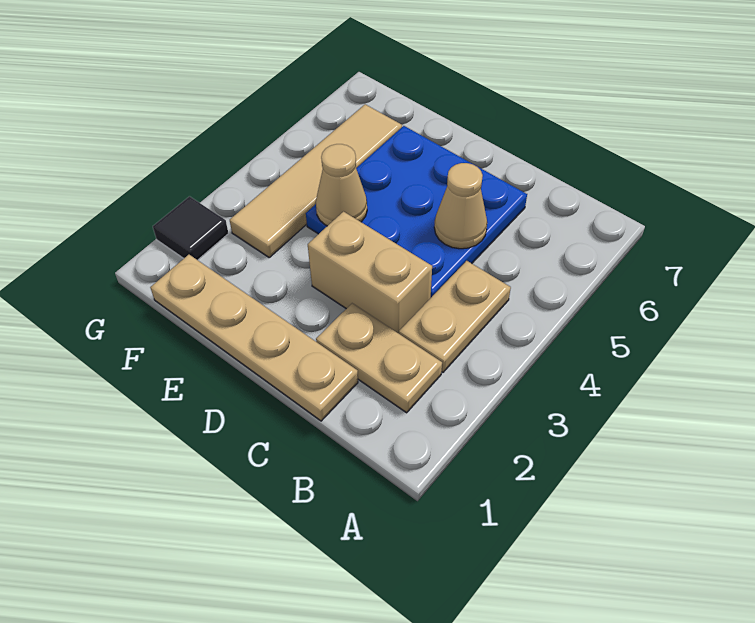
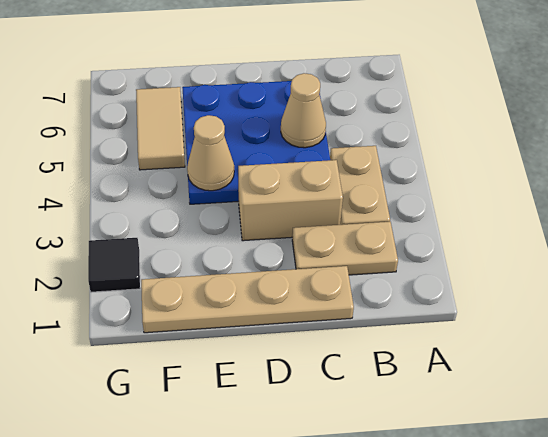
tan 1x4 tile [230,104,402,257] -> tan 1x2 tile [136,87,185,170]

